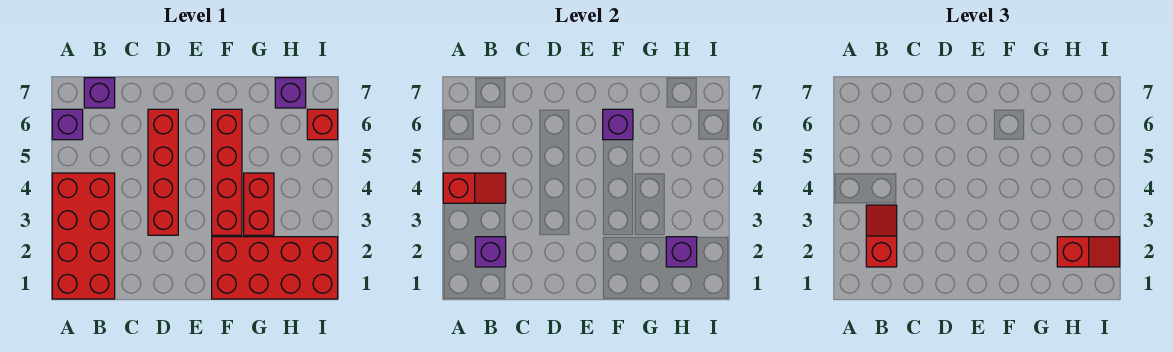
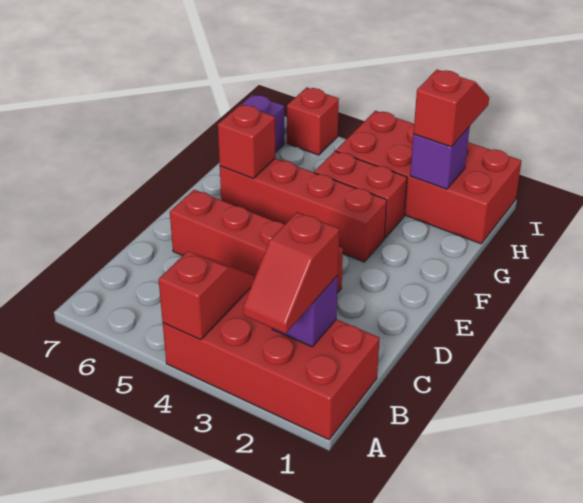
purple 1x1 brick [52,109,83,140] -> none
red 1x2 slope [866,205,897,267] -> red 1x2 slope turned to [243,212,339,334]
purple 1x1 brick [84,78,115,108] -> none
red 2x4 brick [212,237,338,299] -> red 2x4 brick turned to [336,111,521,244]
purple 1x1 brick [603,109,633,140] -> red 1x1 brick [218,104,275,179]

